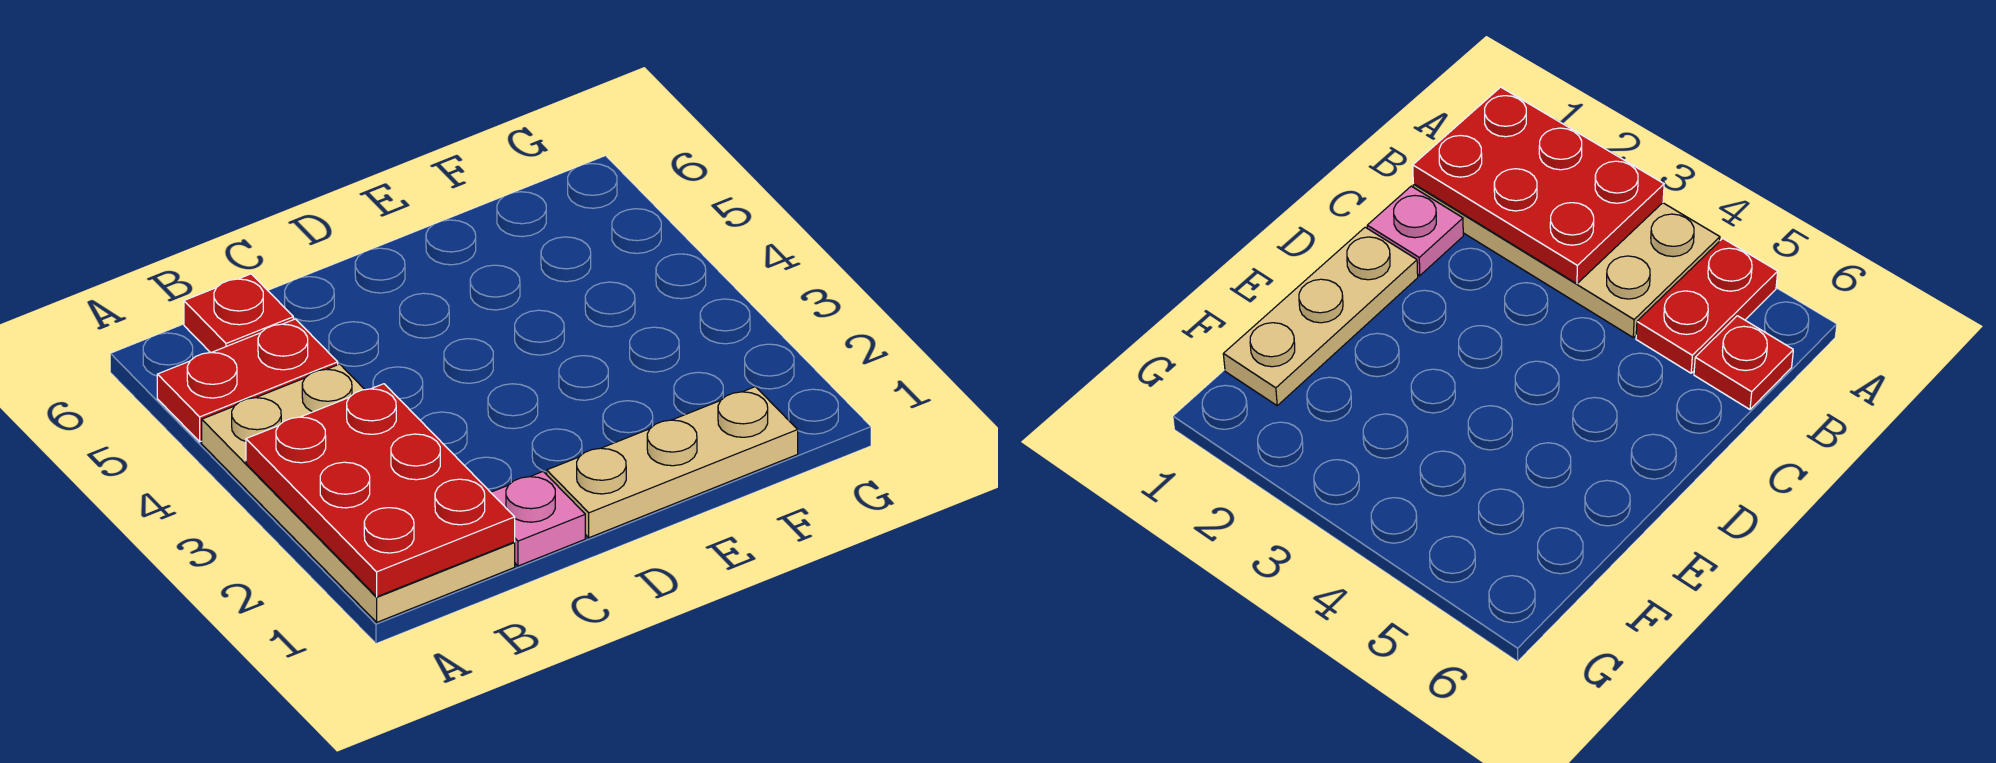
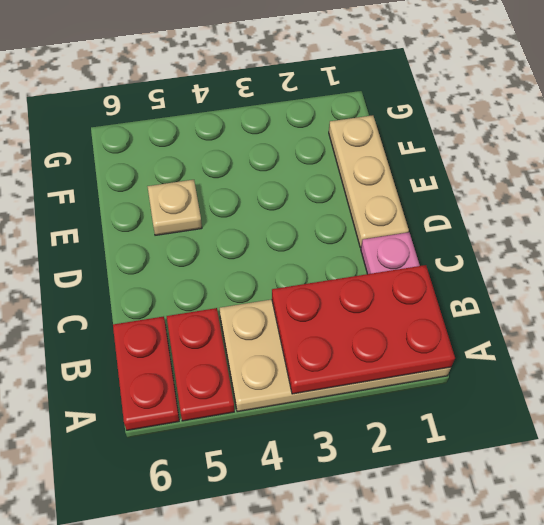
red 1x1 plate [184,274,293,353] -> red 1x2 plate [113,316,179,430]
none -> tan 1x1 plate [148,180,202,235]

